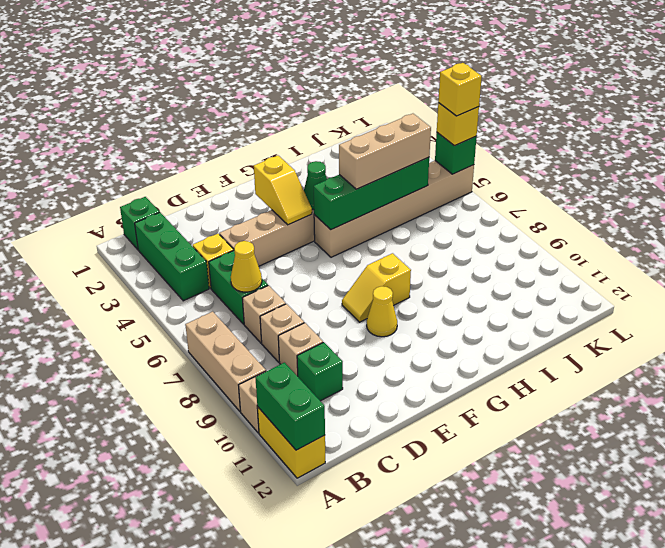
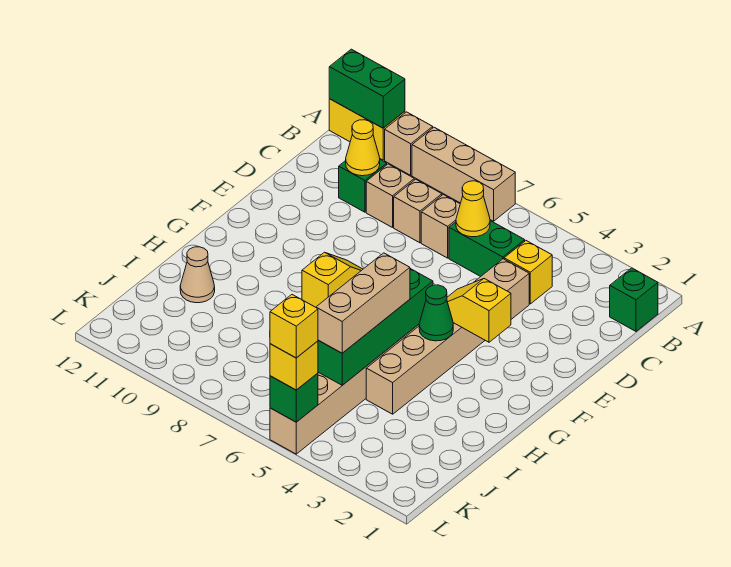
green 1x3 brick [135,213,209,301] -> none
yellow 1x1 cone [367,286,397,337] -> yellow 1x1 cone moved to [346,120,380,176]
none -> tan 1x1 cone [180,247,215,303]

